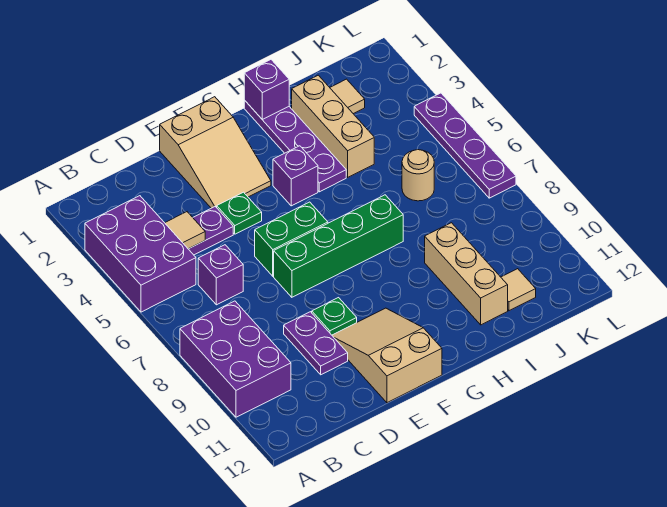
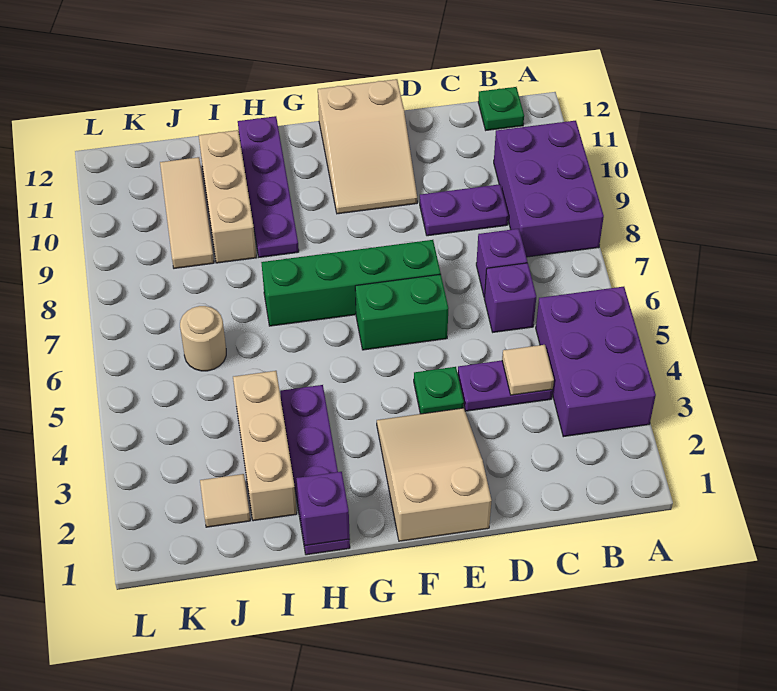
purple 1x2 plate [284,312,348,375] -> purple 1x2 plate turned to [420,184,508,236]
green 1x1 plate [312,298,357,335] -> green 1x1 plate moved to [478,87,524,130]
purple 1x1 brick [273,146,318,206] -> purple 1x1 brick moved to [476,229,527,298]
tan 1x1 tile [501,269,536,311] -> tan 1x3 tile [160,157,214,268]
purple 1x4 plate [414,93,516,198] -> purple 1x4 plate moved to [238,116,299,257]

